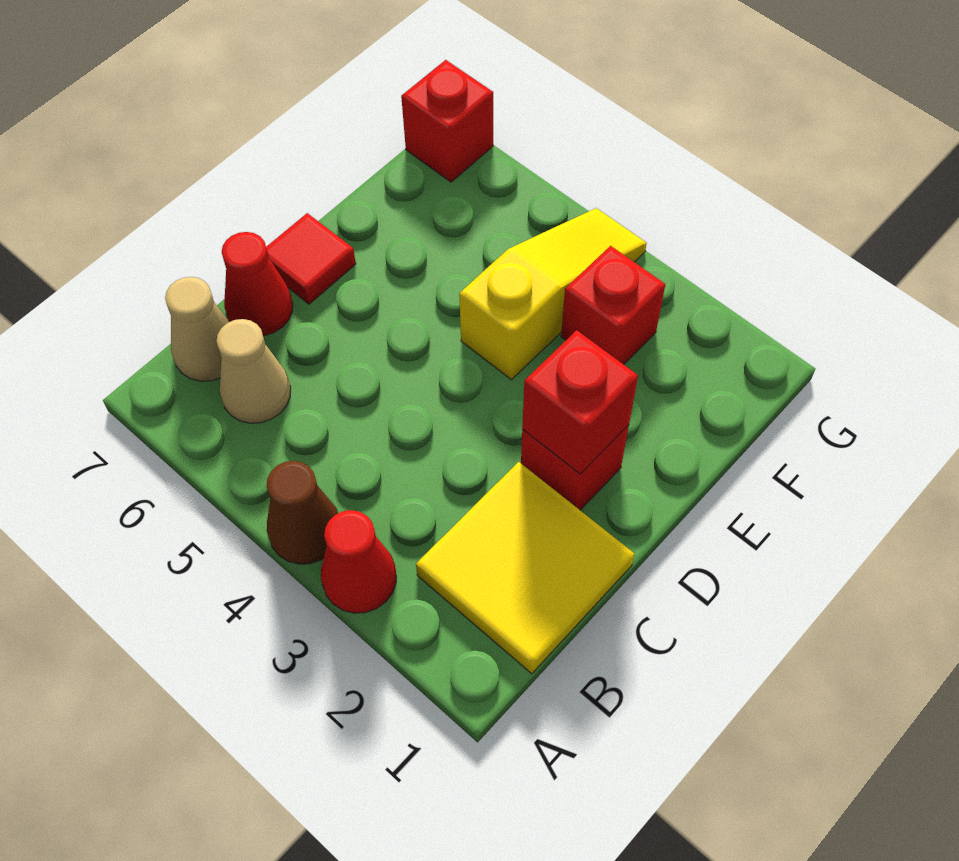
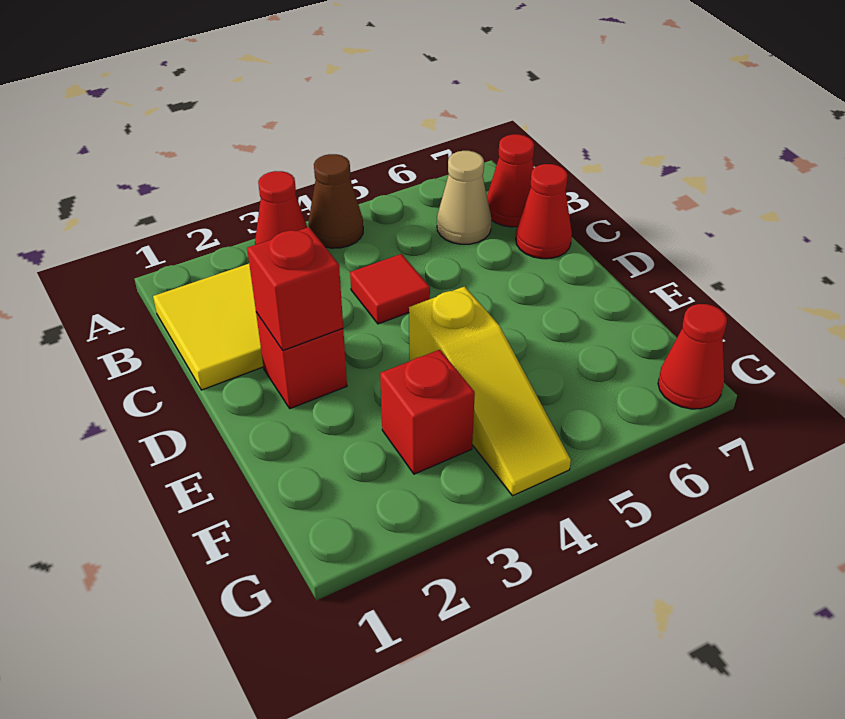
tan 1x1 cone [165,277,229,381] -> red 1x1 cone [487,134,534,227]
red 1x1 tile [266,213,356,304] -> red 1x1 tile moved to [350,254,430,324]
red 1x1 brick [401,60,493,182] -> red 1x1 cone [658,304,727,409]

